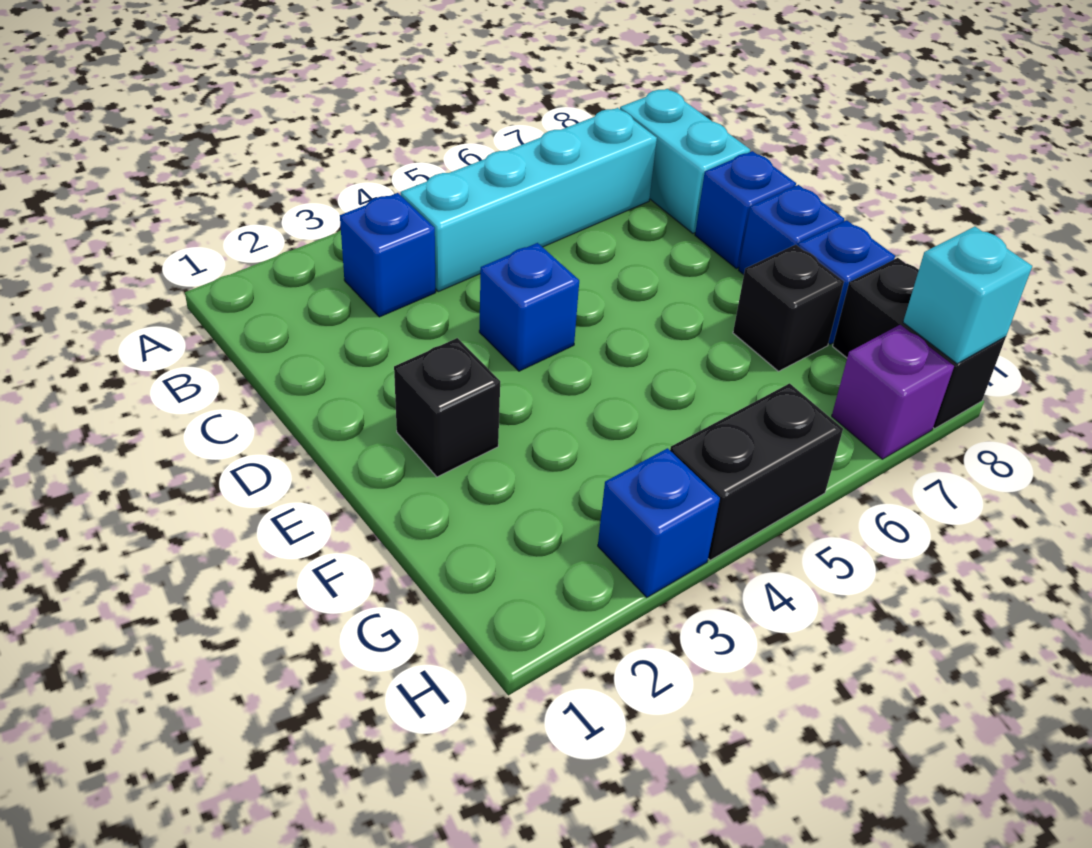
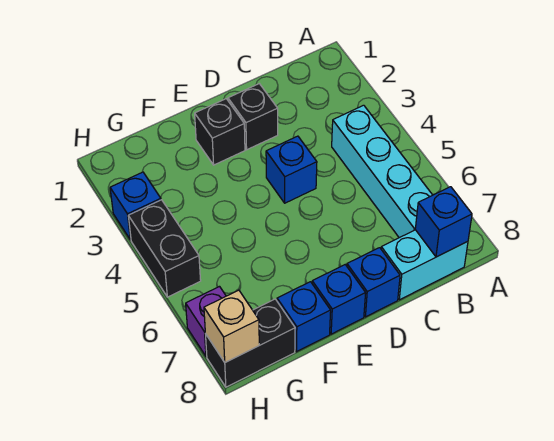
blue 1x1 brick [340,193,436,317] -> blue 1x1 brick moved to [415,187,472,257]
black 1x1 brick [733,244,844,371] -> black 1x1 brick moved to [228,84,278,150]
cyan 1x1 brick [903,227,1032,364] -> tan 1x1 brick [204,290,259,362]

